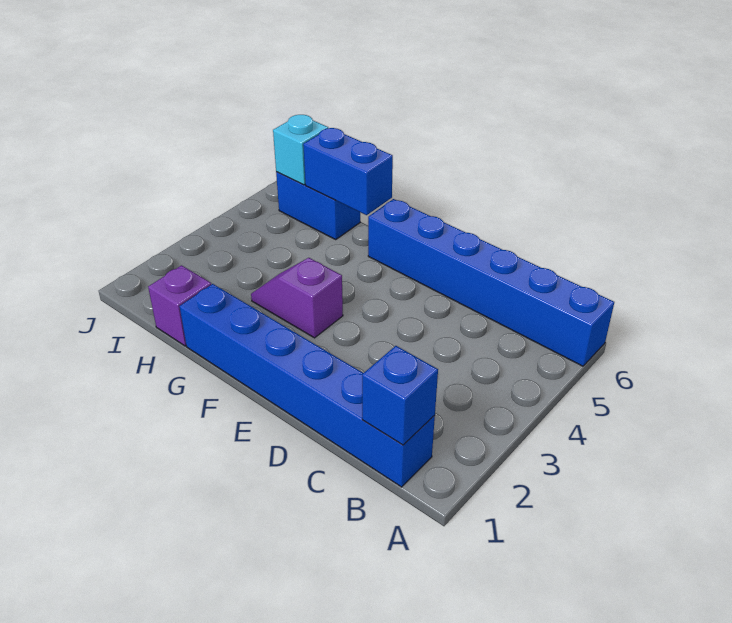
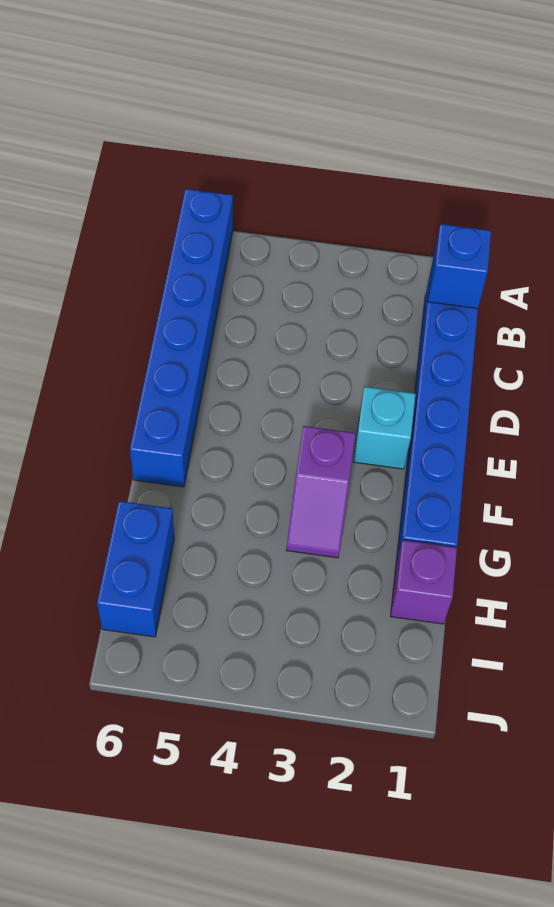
blue 1x2 brick [303,128,393,215] -> none
cyan 1x1 brick [273,115,328,185] -> cyan 1x1 brick moved to [354,387,416,469]

